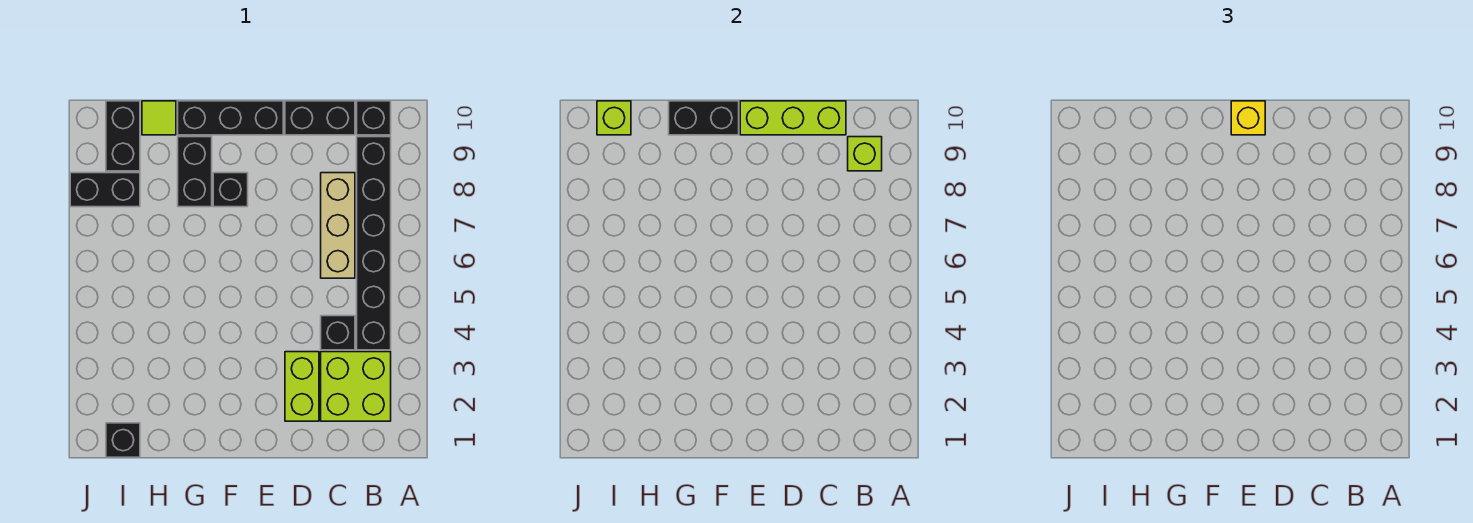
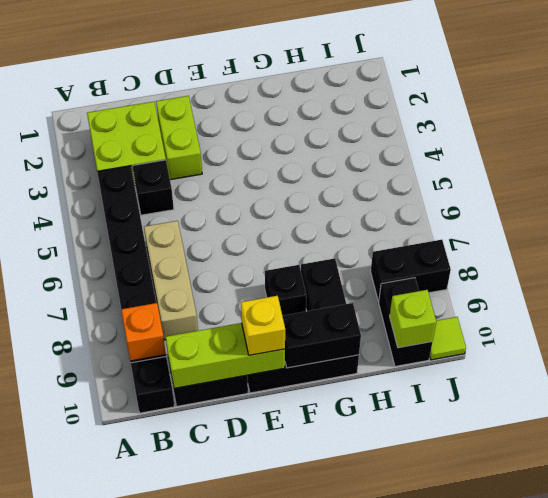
lime 1x1 brick [848,137,882,171] -> orange 1x1 brick [121,303,166,361]
lime 1x1 tile [142,101,176,135] -> lime 1x1 tile moved to [430,317,466,360]
black 1x1 brick [106,423,140,457] -> none

